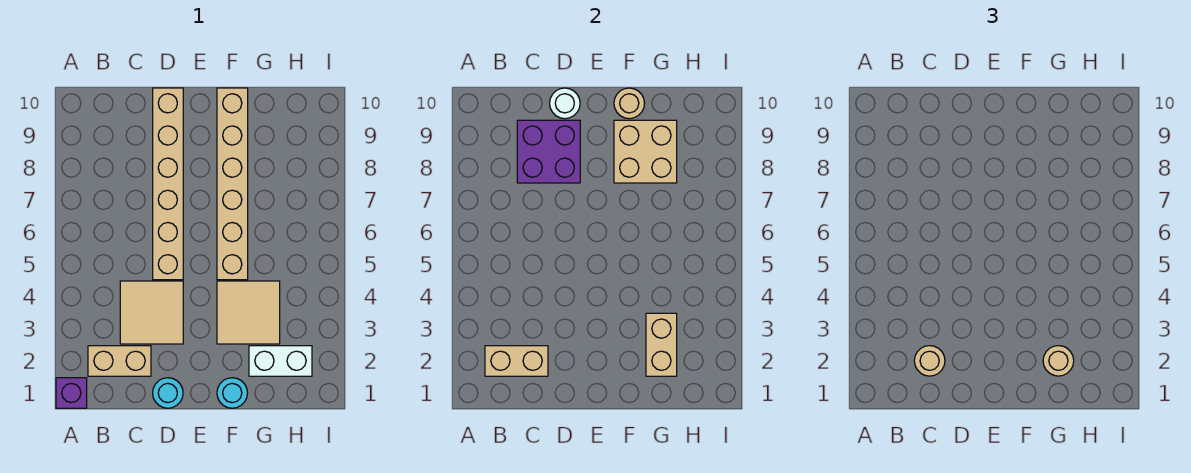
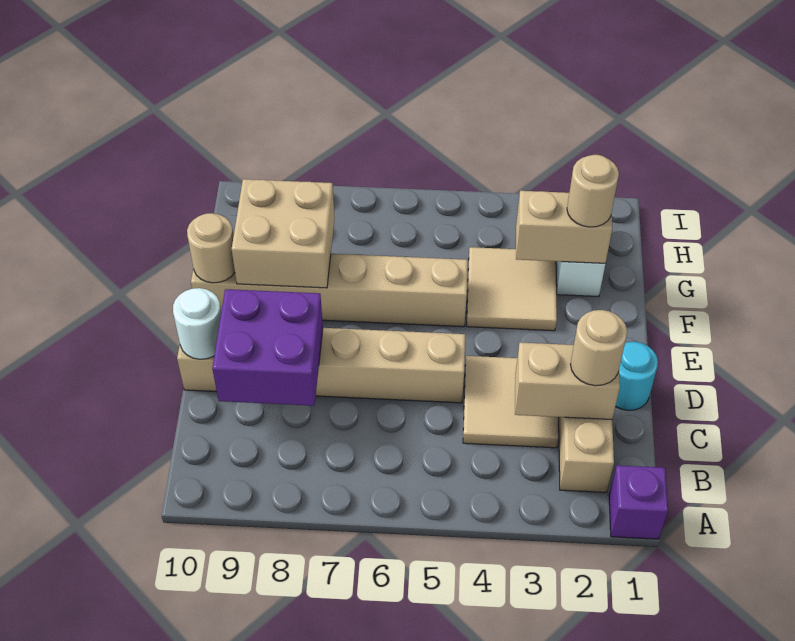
tan 1x2 brick [485,346,548,376] -> tan 1x2 brick turned to [515,342,620,419]
cyan 1x1 round brick [217,378,247,408] -> none

